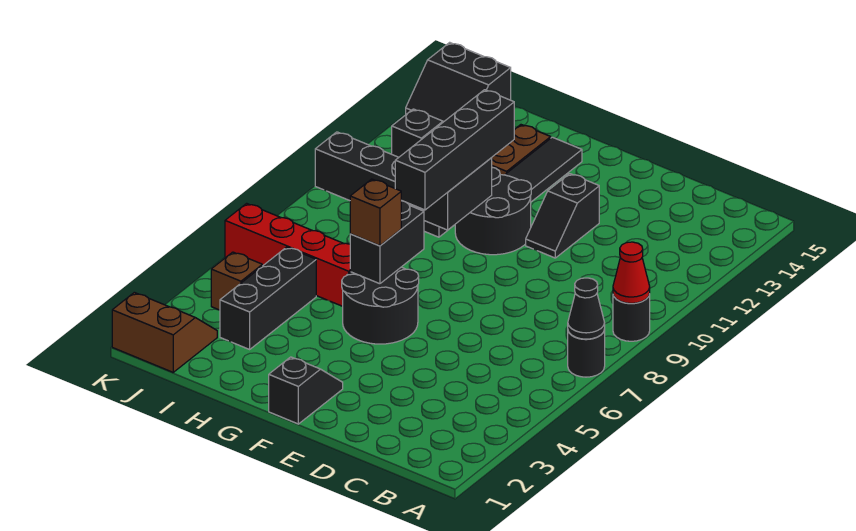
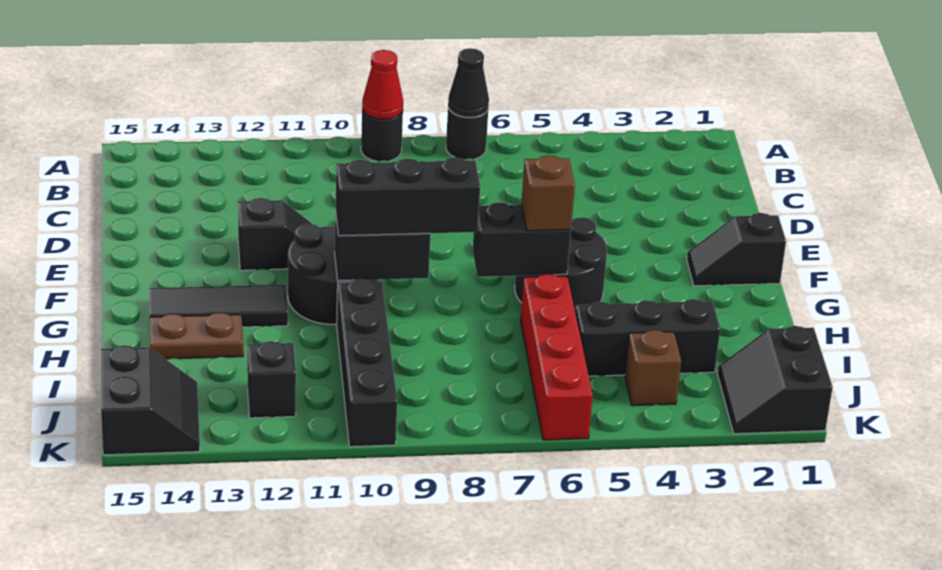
black 1x4 brick [395,90,514,210] -> black 1x3 brick [336,157,480,236]
brown 2x2 slope [112,292,217,372] -> black 2x2 slope [717,326,833,434]

